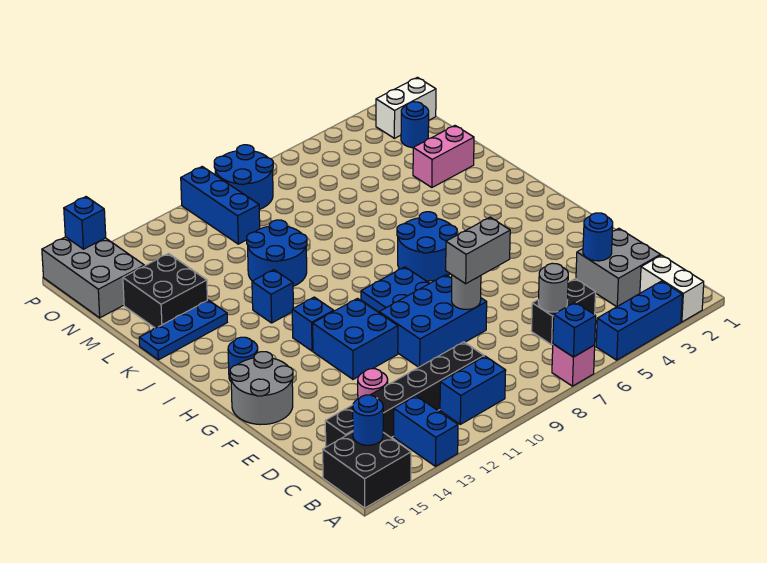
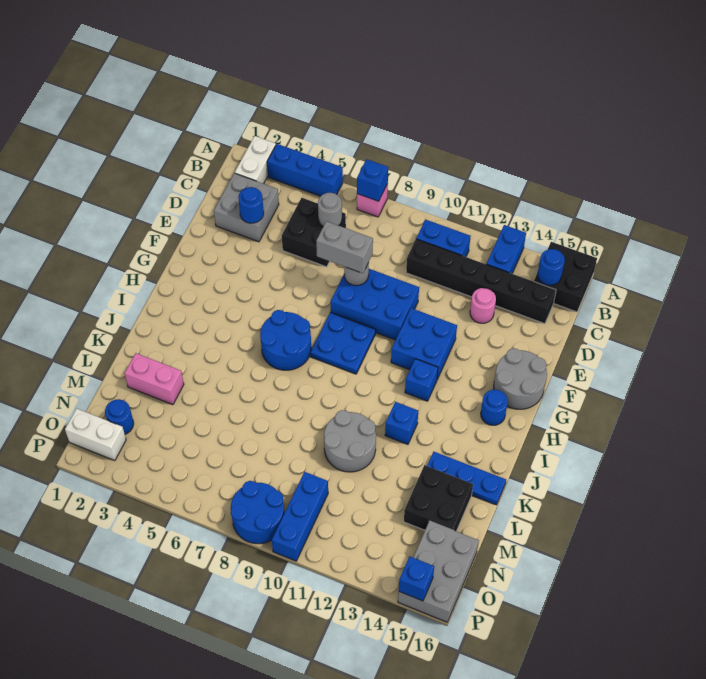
black 1x2 brick [531,279,596,345] -> black 2x2 brick [282,198,346,267]
blue 2x2 round brick [247,220,307,286] -> grey 2x2 round brick [324,410,376,472]

